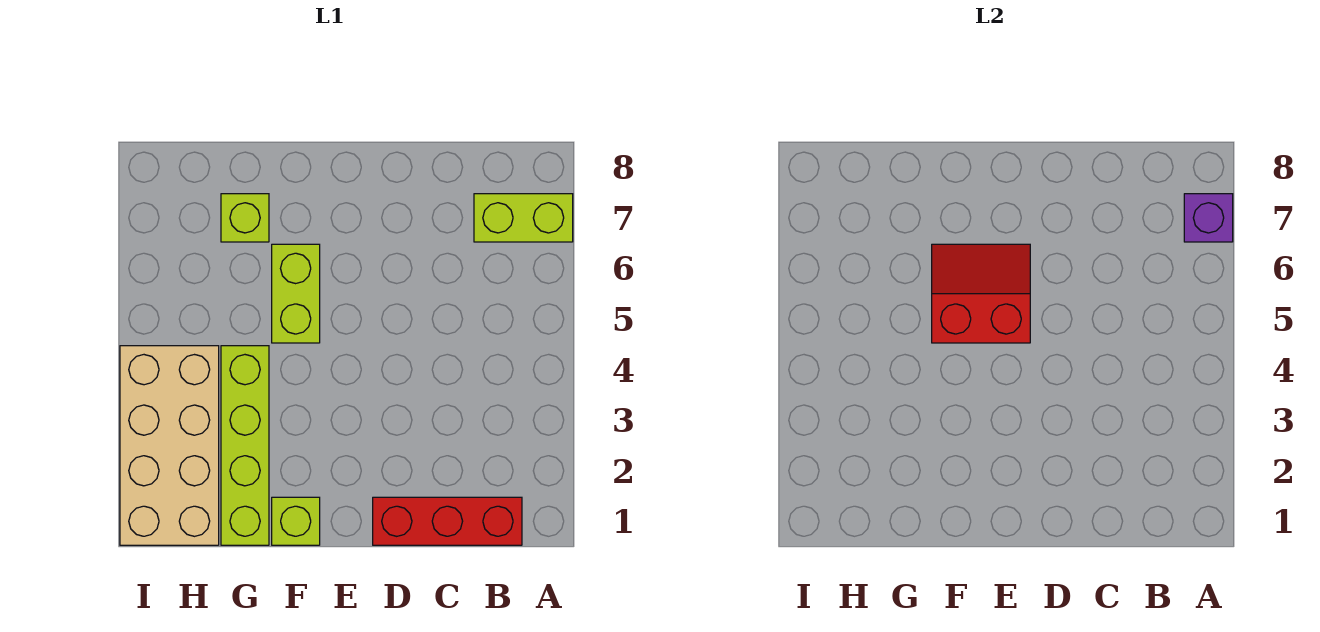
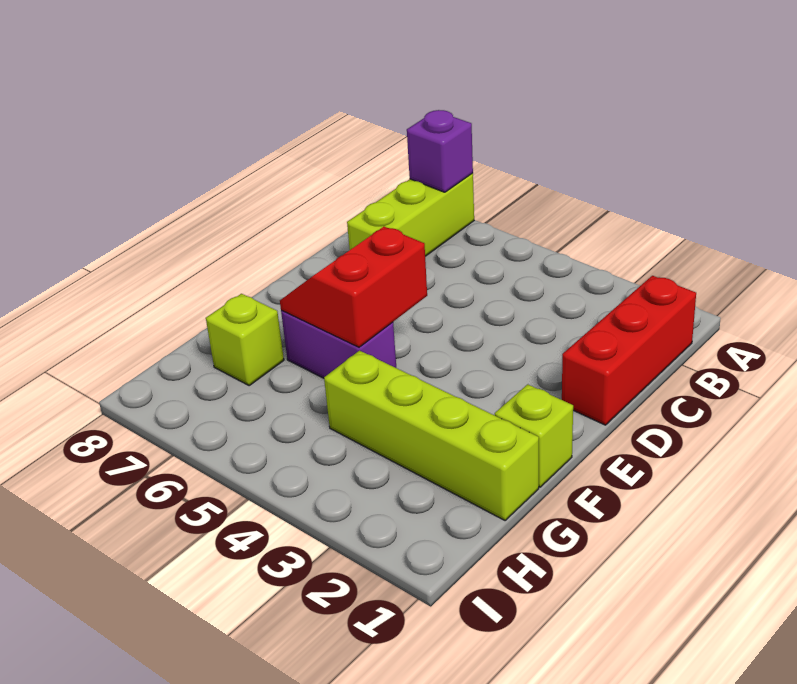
lime 1x2 brick [474,194,573,242] -> lime 1x3 brick [347,173,474,256]
lime 1x2 brick [272,244,320,343] -> purple 1x2 brick [281,310,396,378]
tan 2x4 brick [120,346,219,545] -> none

